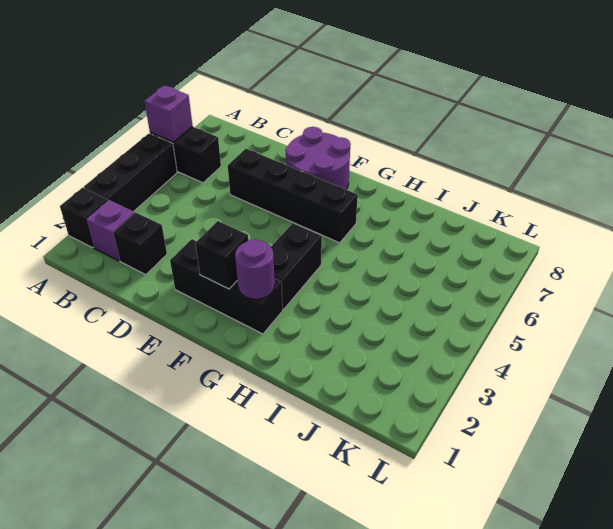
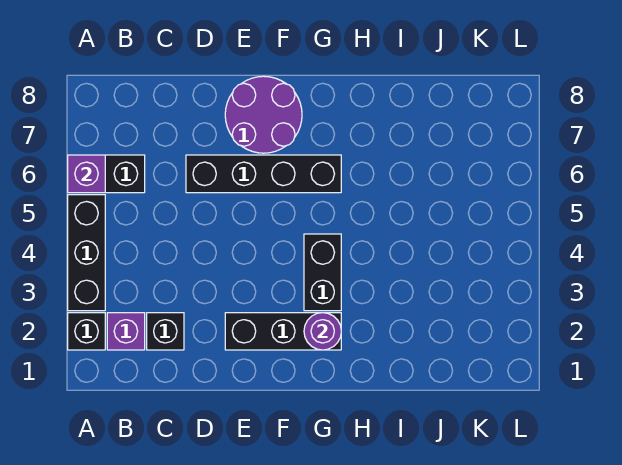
black 1x1 brick [195,221,248,289] -> none

